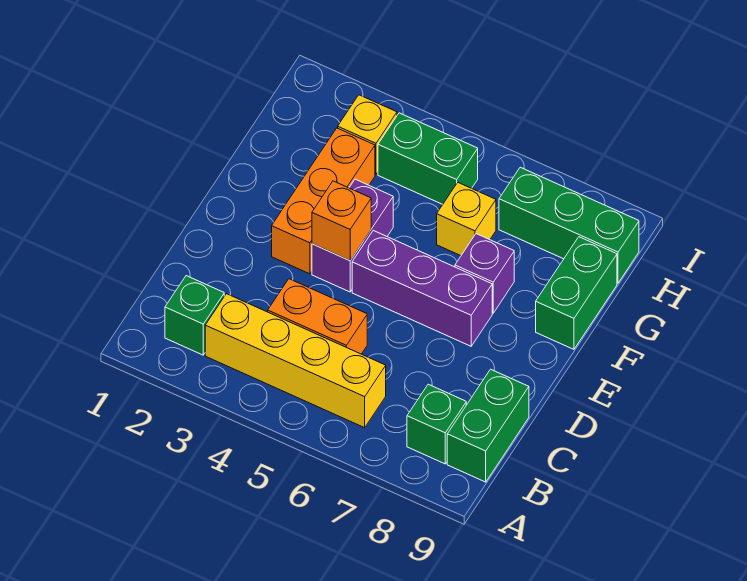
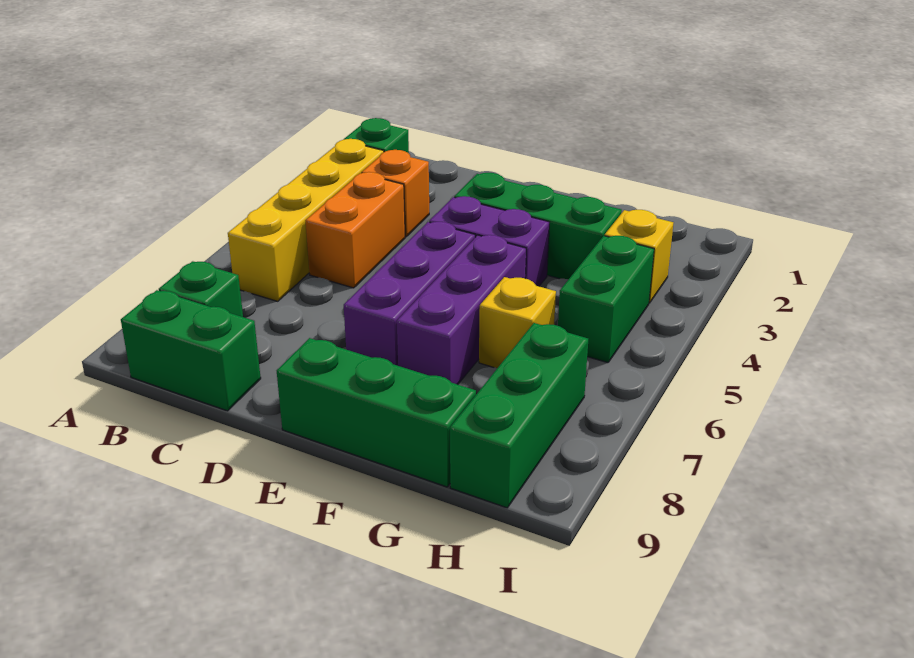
orange 1x3 brick [272,128,375,274] -> green 1x3 brick [454,173,622,279]
orange 1x1 brick [312,181,371,261] -> orange 1x1 brick moved to [361,150,429,237]
purple 1x1 brick [455,234,514,313] -> purple 1x3 brick [397,235,526,385]
green 1x2 brick [536,237,617,349] -> green 1x3 brick [277,338,476,487]

